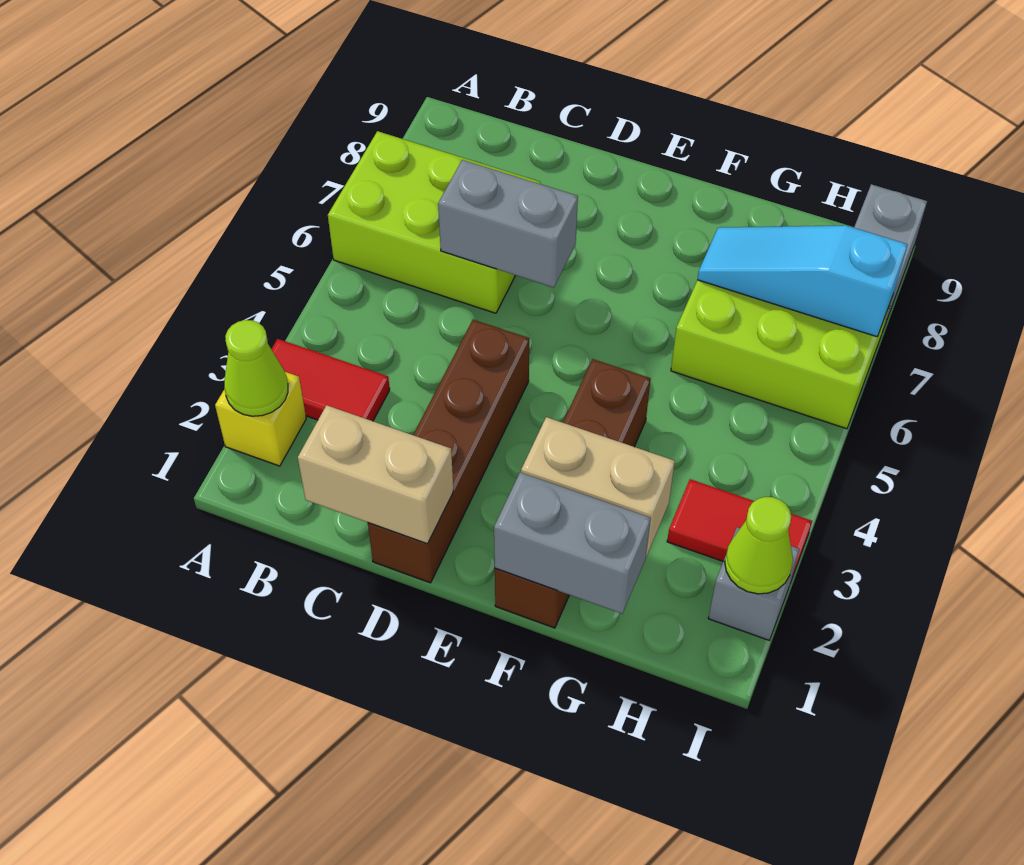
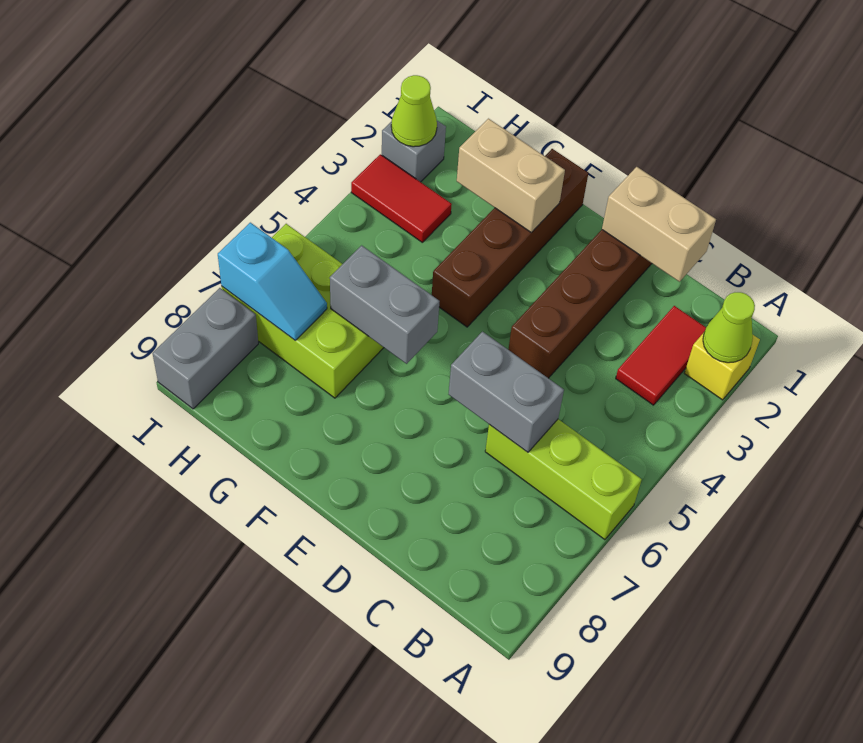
red 1x2 tile [271,339,390,421] -> red 1x2 tile turned to [616,306,706,405]
lime 2x3 brick [328,131,541,313] -> lime 1x3 brick [485,419,642,540]
grey 1x2 brick [494,472,651,614] -> grey 1x2 brick moved to [330,245,440,364]
cyan 1x3 slope [697,225,908,337] -> cyan 1x2 slope [218,223,327,340]

